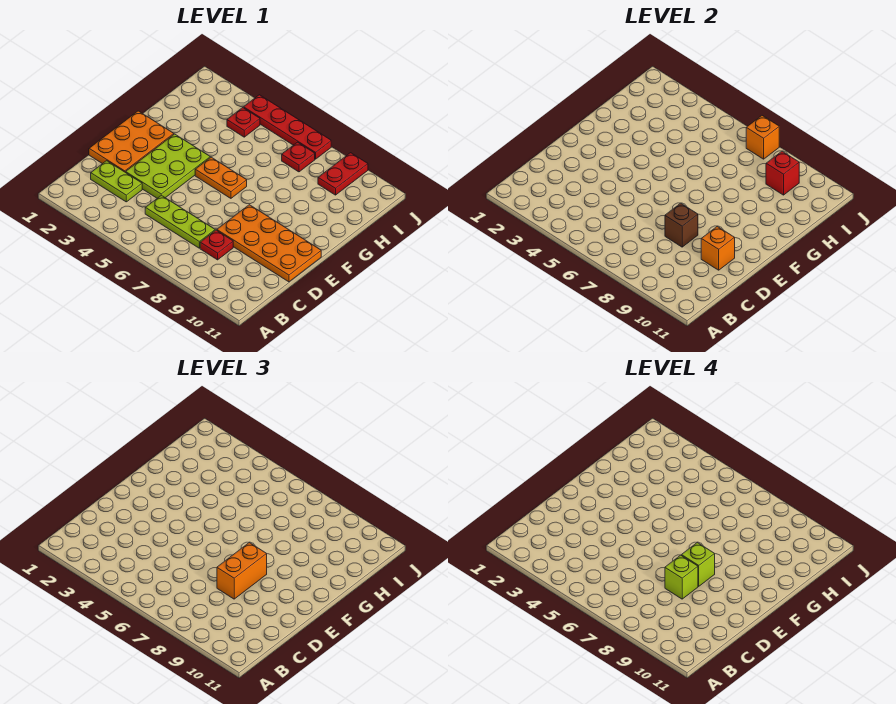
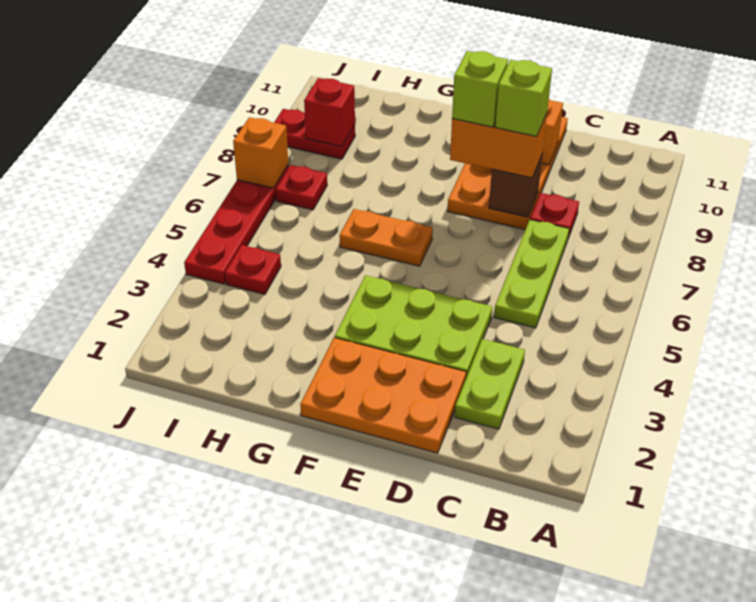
orange 1x2 plate [195,157,247,198] -> orange 1x2 plate turned to [340,209,433,266]

